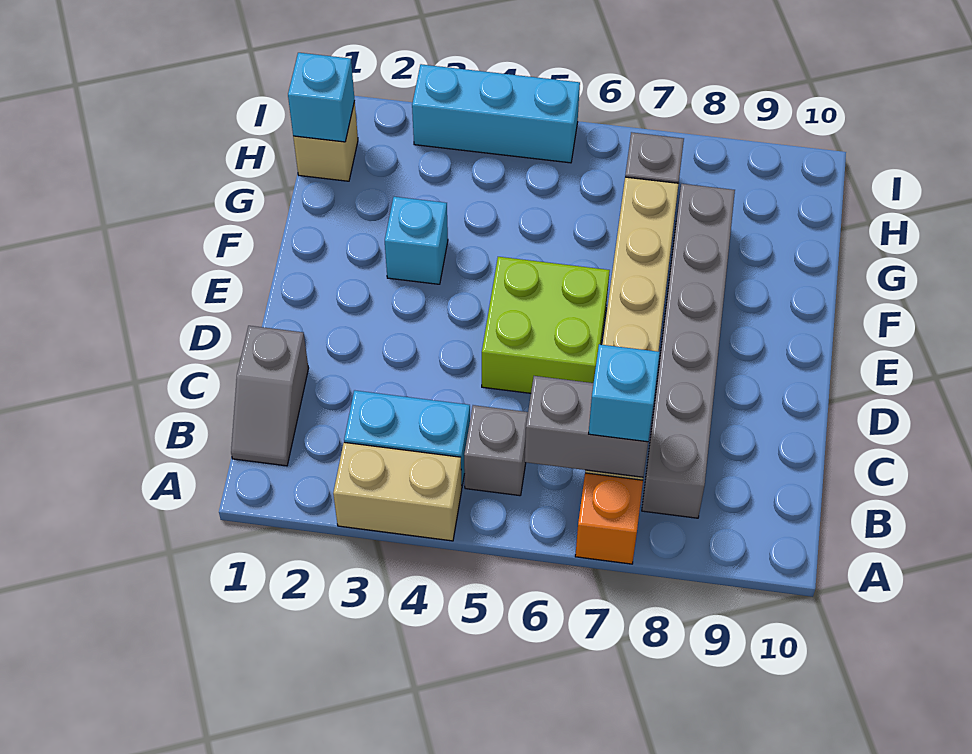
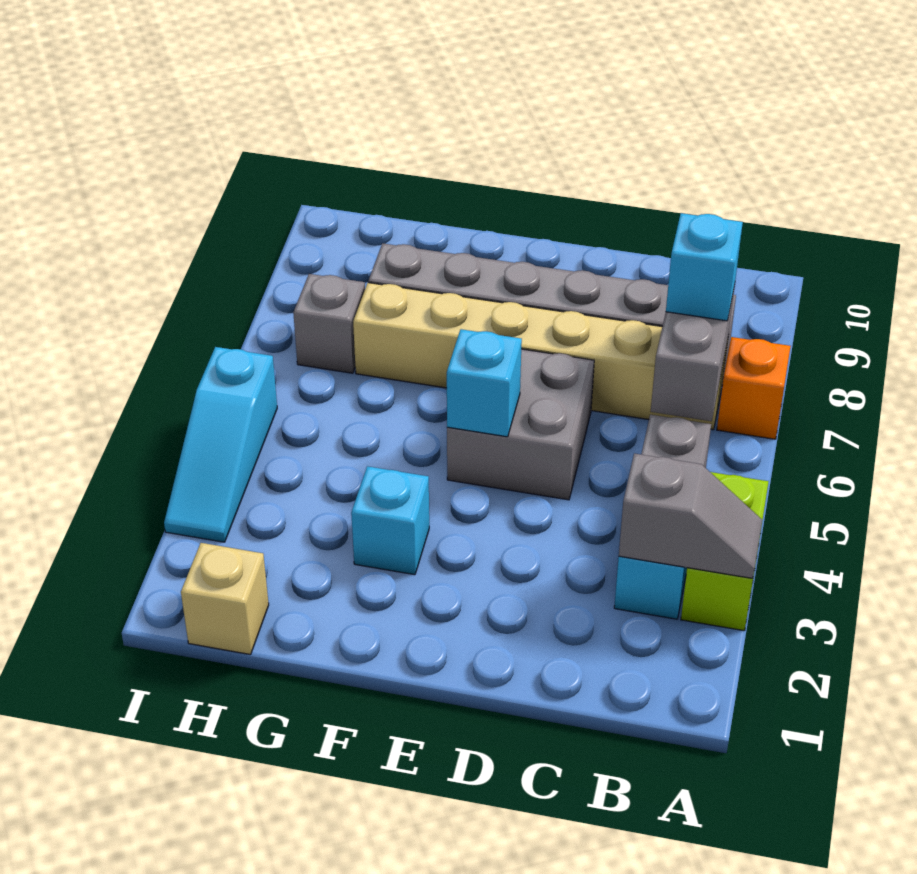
tan 1x2 brick [333,442,462,541] -> lime 1x2 brick [681,472,768,631]
grey 1x2 slope [231,326,309,466] -> grey 1x2 slope moved to [619,453,762,578]
lime 2x2 brick [482,257,610,393] -> grey 2x2 brick [447,349,594,500]
cyan 1x1 brick [288,53,355,142] -> cyan 1x1 brick moved to [447,329,522,437]
cyan 1x3 brick [412,64,580,163] -> cyan 1x3 slope [164,347,277,542]

